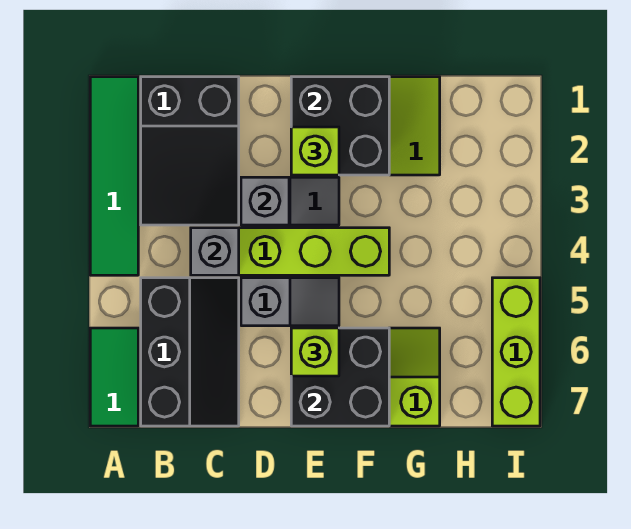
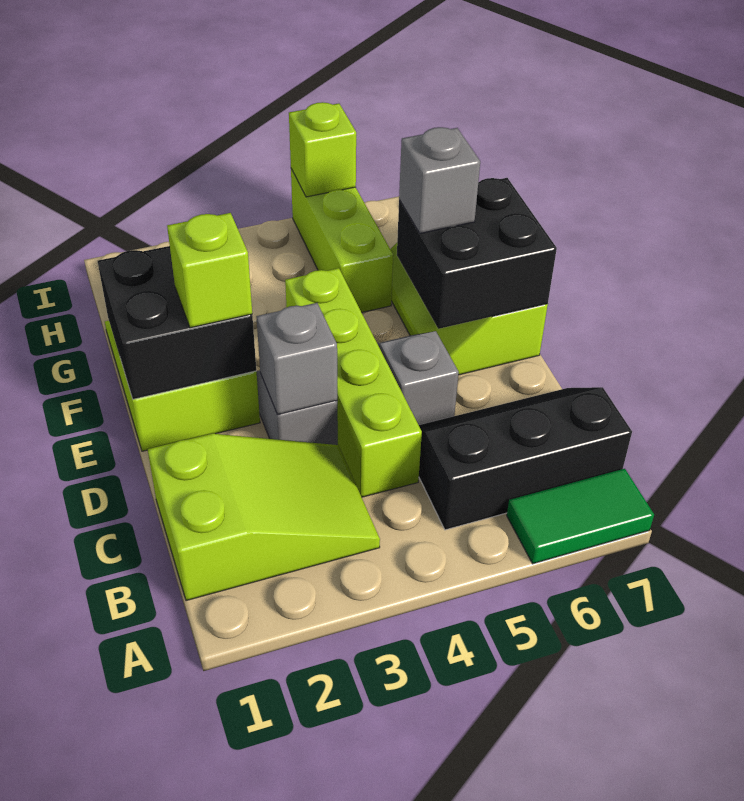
green 1x4 tile [90,77,138,275] -> none
black 2x3 slope [141,77,239,225] -> lime 2x3 slope [147,434,380,601]
grey 1x1 brick [191,228,239,275] -> grey 1x1 brick moved to [399,127,480,233]
lime 1x1 brick [291,328,339,376] -> lime 1x1 brick moved to [289,102,356,197]
lime 1x3 brick [492,278,540,426] -> lime 1x3 brick turned to [291,169,393,312]

